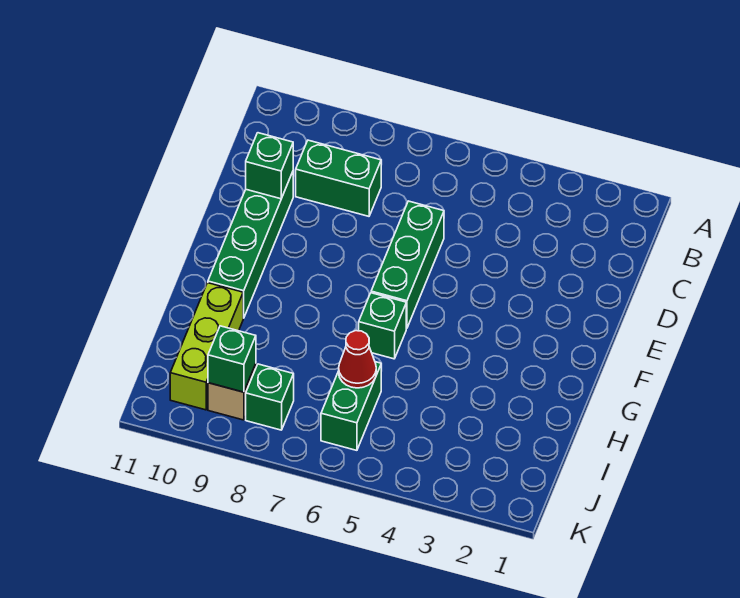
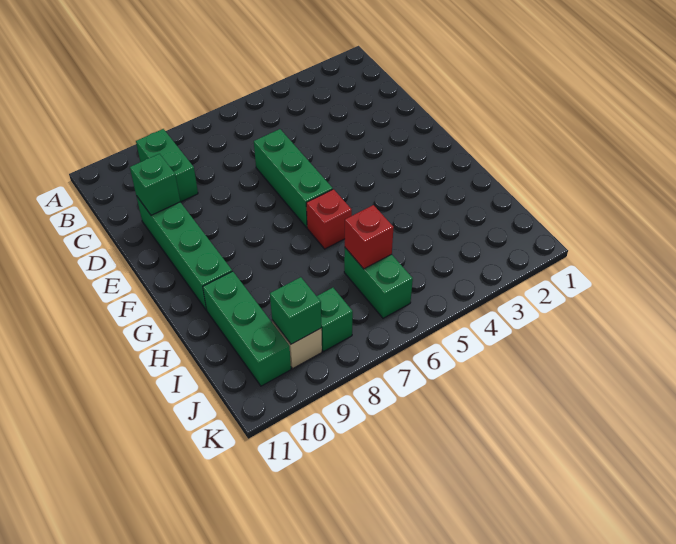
green 1x2 brick [296,140,381,216] -> green 1x2 brick turned to [136,129,198,202]
green 1x1 brick [359,293,406,359] -> red 1x1 brick [306,189,352,249]
lime 1x3 brick [170,283,243,410] -> green 1x3 brick [203,271,291,386]
red 1x1 cone [339,331,376,388] -> red 1x1 brick [345,205,394,269]

